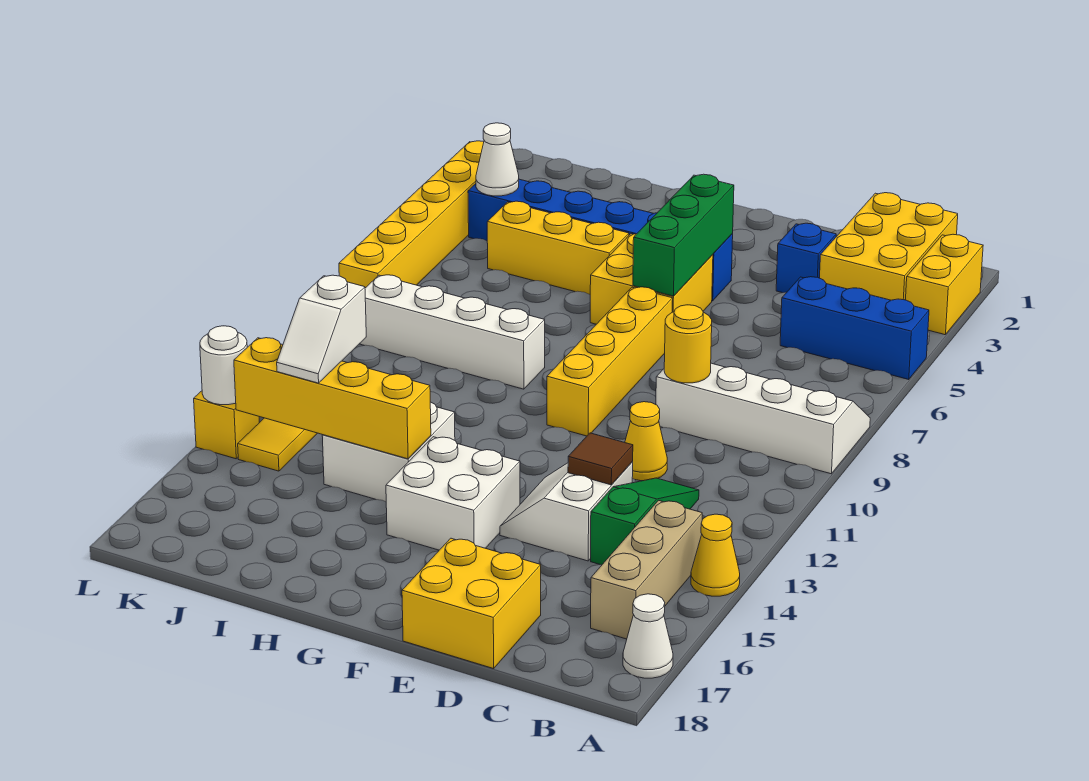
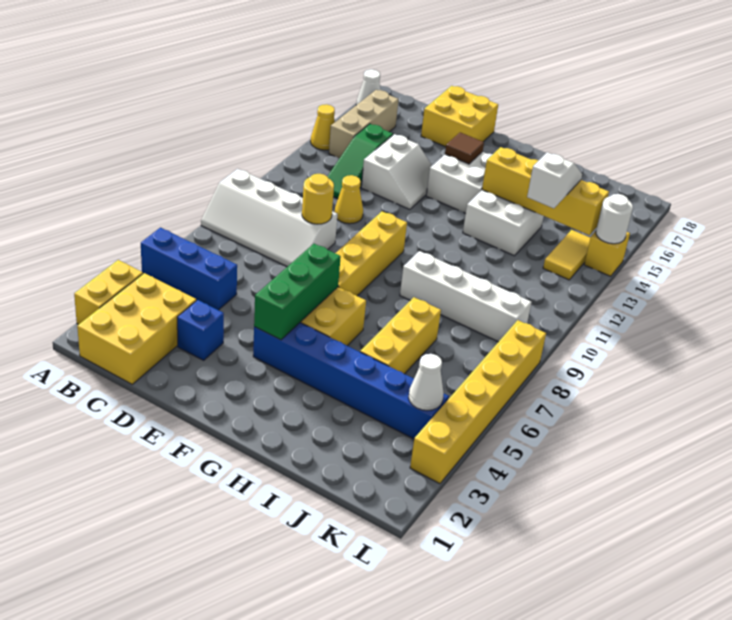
brown 1x1 tile [568,433,633,485] -> brown 1x1 tile moved to [445,132,484,164]
yellow 1x3 brick [487,201,629,294] -> yellow 1x3 brick turned to [360,297,441,374]

